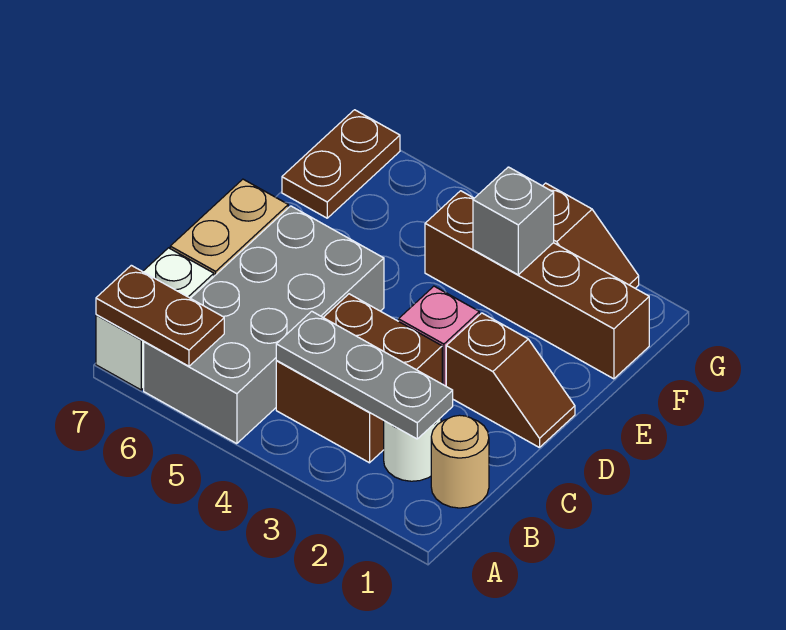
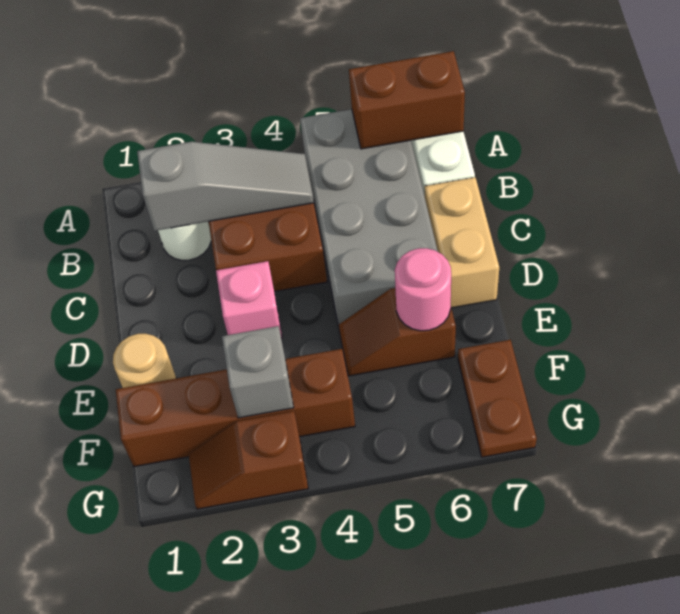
brown 1x2 plate [96,265,224,366] -> brown 1x2 brick [349,51,465,149]
tan 1x1 round brick [431,415,489,508] -> tan 1x1 round brick moved to [113,334,176,388]
grey 1x3 plate [276,311,453,439] -> grey 1x3 slope [137,142,314,231]
brown 1x2 slope [446,313,575,448] -> brown 1x2 slope moved to [338,288,456,376]
none -> pink 1x1 round brick [395,248,451,331]

